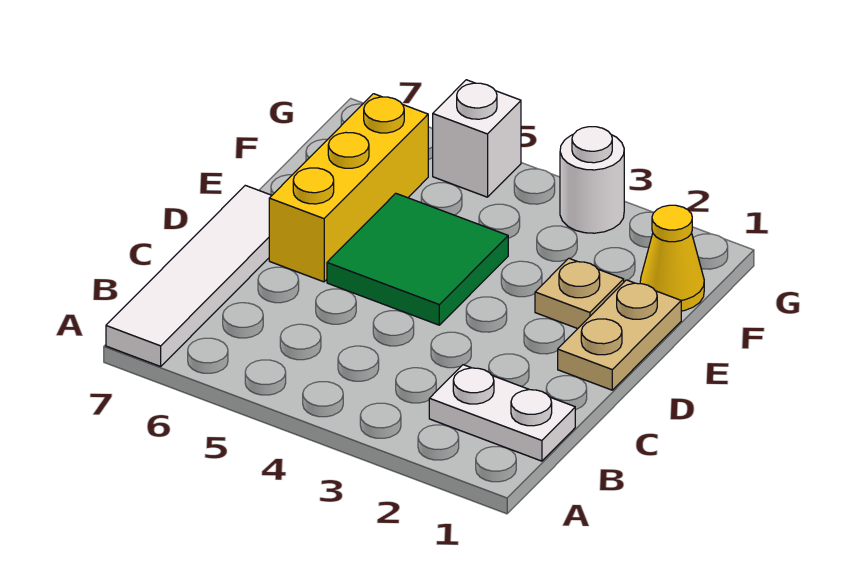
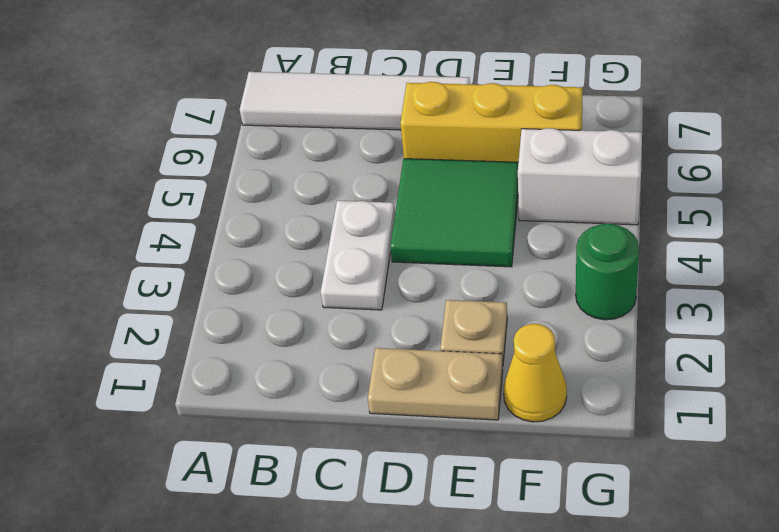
white 1x2 plate [429,365,575,461] -> white 1x2 plate moved to [321,201,395,310]
white 1x1 round brick [560,127,624,233] -> green 1x1 round brick [576,224,639,320]
white 1x1 brick [433,80,521,197] -> white 1x2 brick [518,128,642,225]

